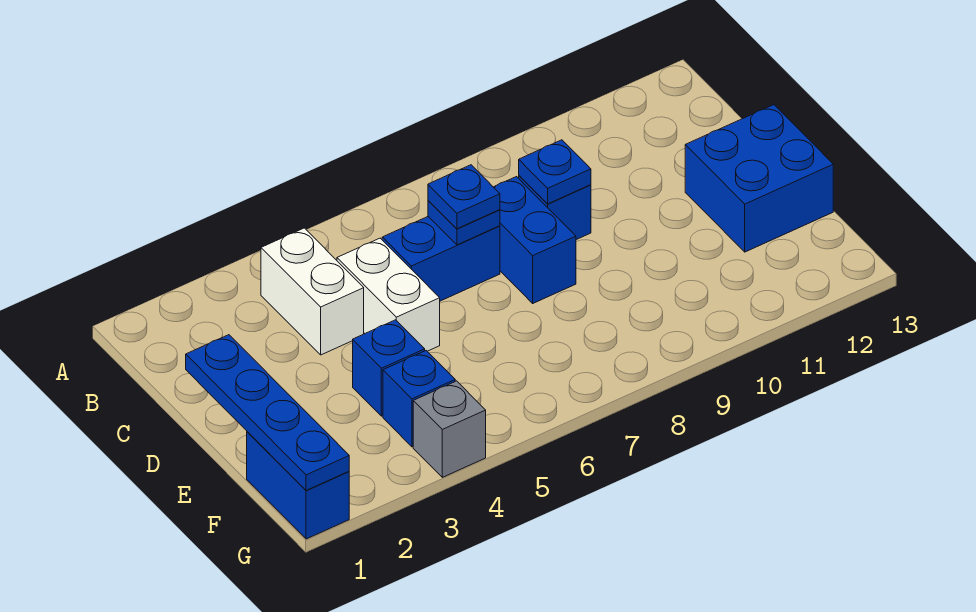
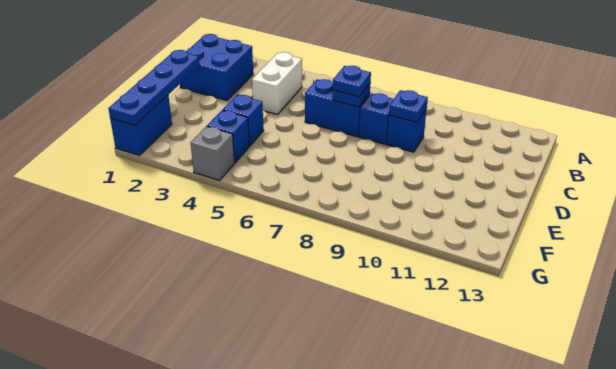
white 1x2 brick [337,238,440,351] -> none
blue 1x2 brick [494,177,576,303] -> blue 1x1 brick [359,93,394,144]
blue 2x2 brick [685,105,833,252] -> blue 2x2 brick moved to [180,34,253,101]

